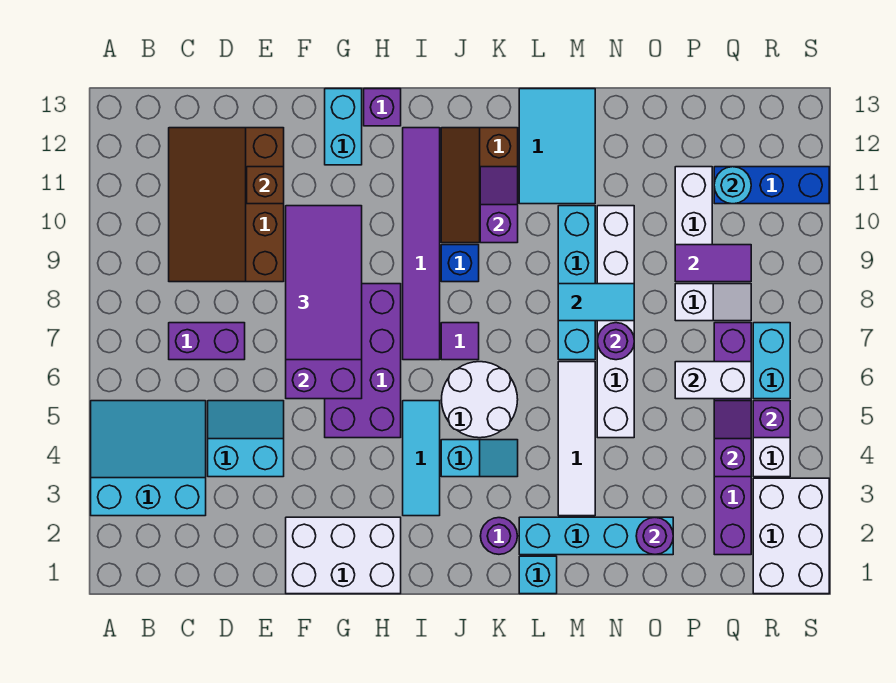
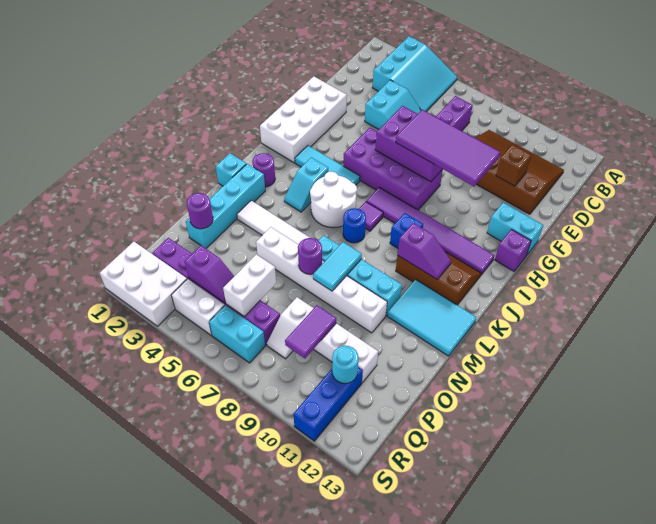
white 2x3 brick [286,517,401,594] -> white 2x4 brick [260,76,347,163]
none -> blue 1x1 round brick [343,208,366,243]
purple 1x1 brick [753,401,790,438] -> none

